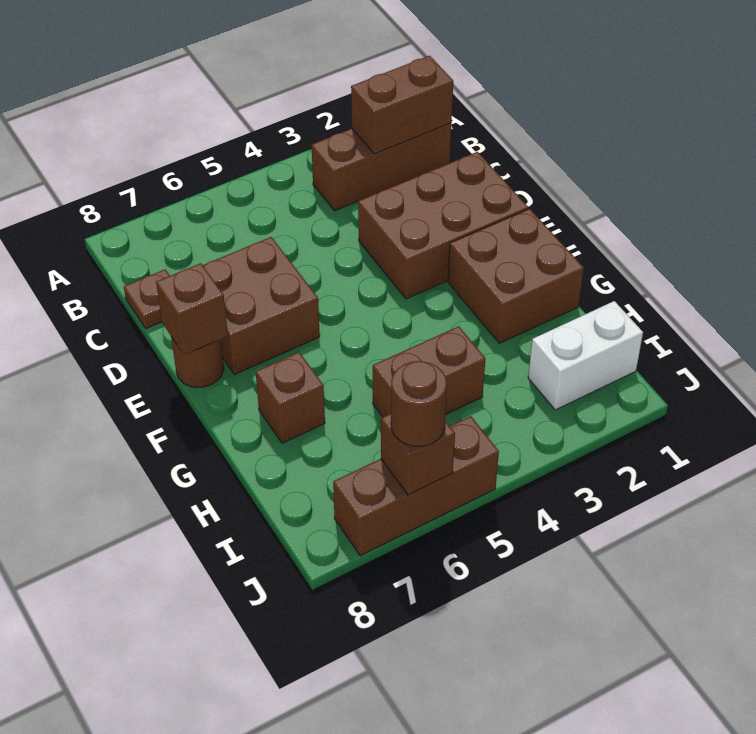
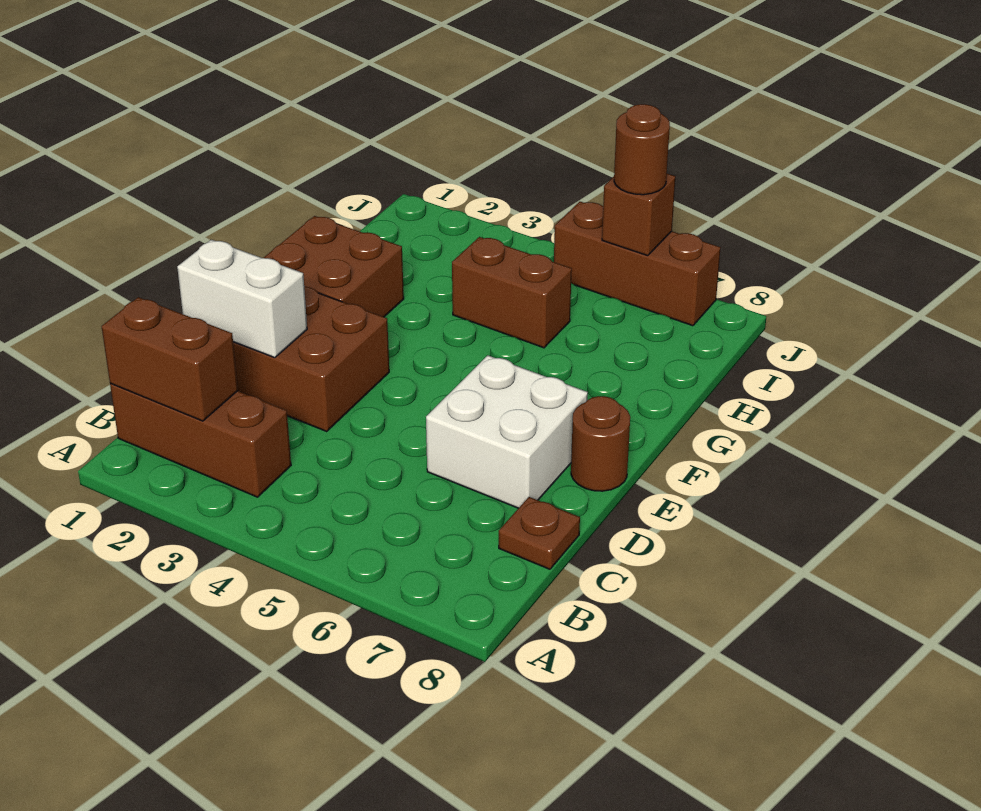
brown 2x2 brick [203,237,320,374] -> white 2x2 brick [426,355,588,508]
brown 1x1 brick [156,263,228,355] -> none
brown 1x1 brick [256,352,325,443] -> none
white 1x2 brick [528,301,643,410] -> white 1x2 brick moved to [177,240,307,358]

